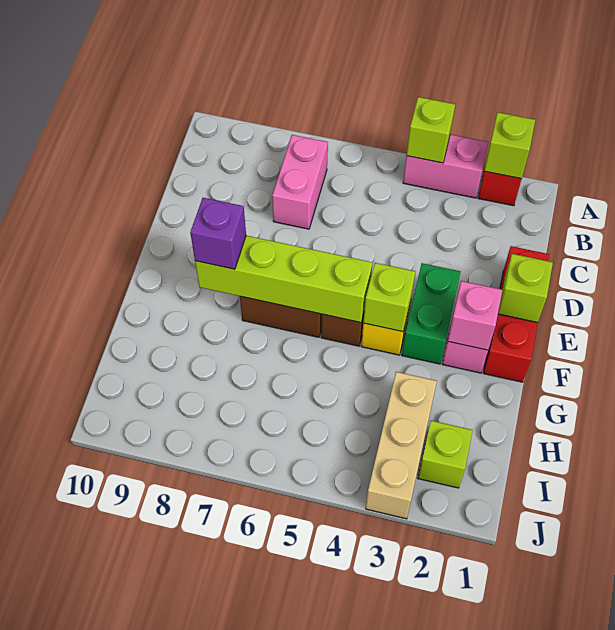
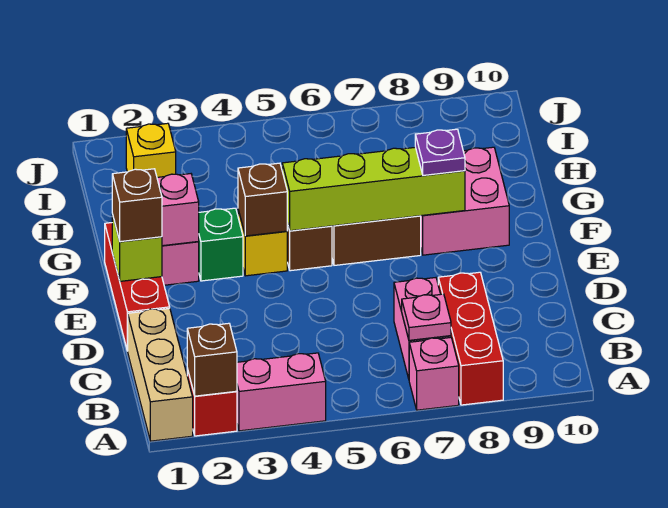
lime 1x1 brick [484,112,535,179] -> brown 1x1 brick [187,323,237,396]
lime 1x1 brick [407,97,455,163] -> none
none -> pink 1x1 brick [409,338,459,410]
none -> red 1x3 brick [438,272,503,405]
none -> pink 1x1 plate [402,294,451,340]
none -> brown 1x1 brick [112,169,162,242]
green 1x2 brick [402,263,460,364] -> green 1x1 brick [199,208,243,281]
lime 1x1 brick [363,263,415,332] -> brown 1x1 brick [238,163,287,236]
none -> pink 2x2 brick [421,147,509,255]
purple 1x1 brick [190,198,246,269] -> purple 1x1 plate [415,129,465,175]
tan 1x3 brick [366,372,437,519] -> tan 1x3 brick moved to [128,308,193,441]
lime 1x1 brick [418,421,473,488] -> yellow 1x1 brick [126,123,176,177]

